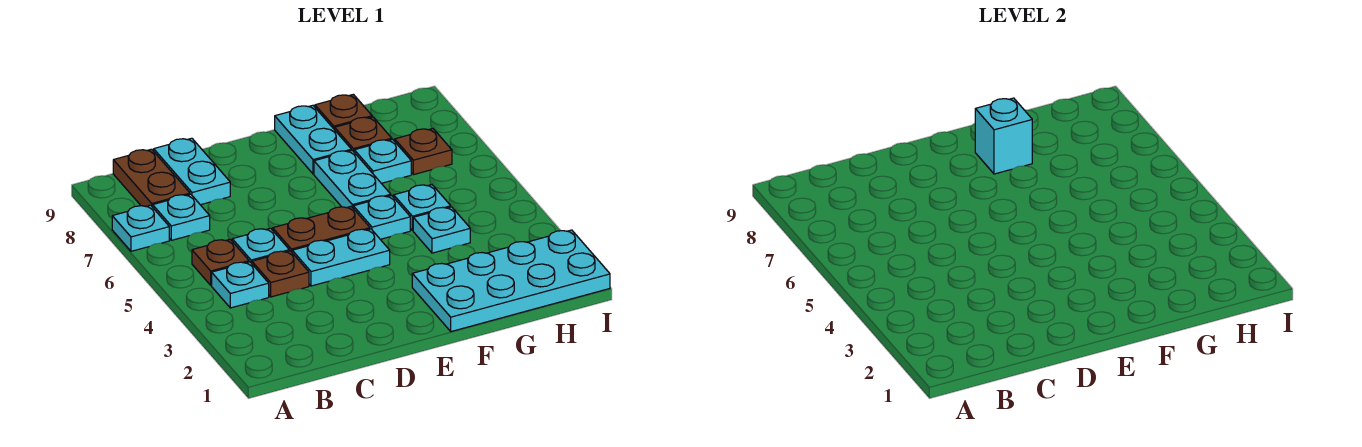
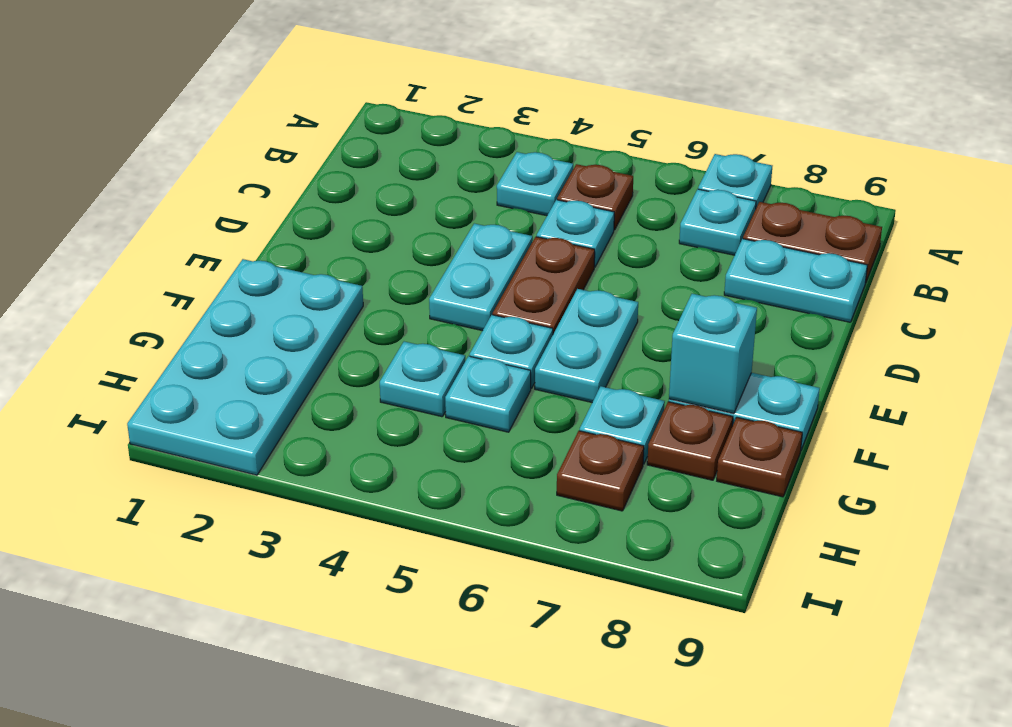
brown 1x1 plate [252,251,309,297] -> none
cyan 1x2 plate [314,150,391,208] -> cyan 1x2 plate turned to [535,289,638,402]

